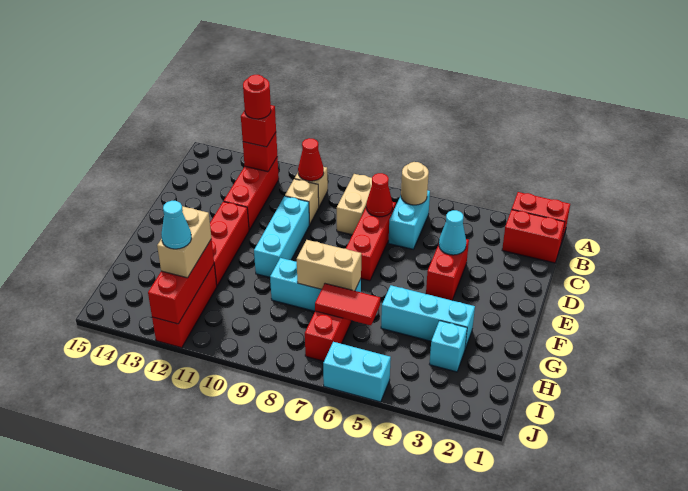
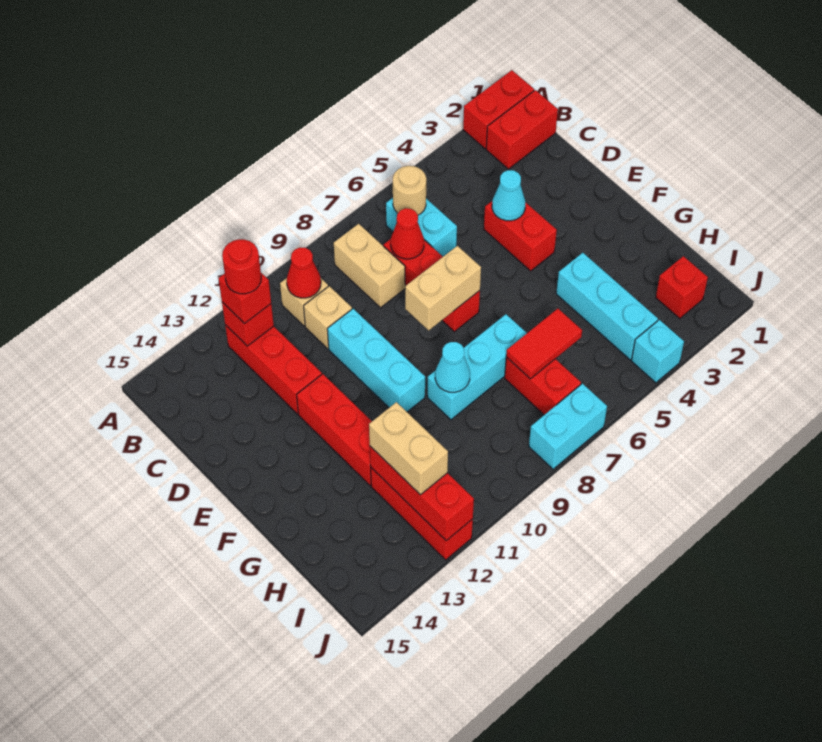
cyan 1x3 brick [381,285,475,349] -> cyan 1x3 brick turned to [556,253,658,360]
tan 1x2 brick [297,240,361,291] -> tan 1x2 brick moved to [405,246,481,330]
cyan 1x1 brick [429,321,467,372] -> cyan 1x1 brick moved to [632,320,684,383]
none -> red 1x1 brick [656,256,708,319]
cyan 1x1 cone [161,201,191,249] -> cyan 1x1 cone moved to [435,342,470,392]
cyan 1x2 brick [323,342,391,402] -> cyan 1x2 brick moved to [529,384,607,469]

